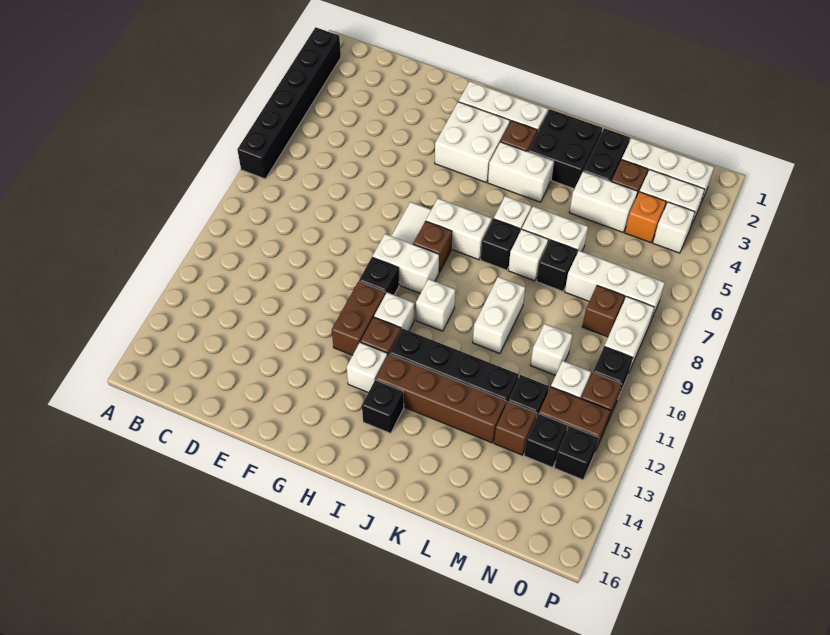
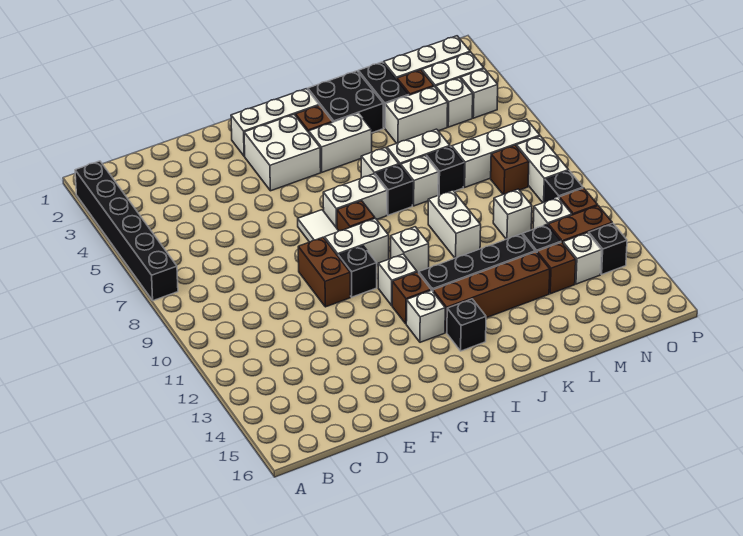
brown 1x2 brick [332,281,385,355] -> brown 1x2 brick moved to [298,237,350,307]
orange 1x1 brick [625,192,666,243] -> white 1x1 brick [436,78,473,127]
black 1x1 brick [524,414,568,468] -> white 1x1 brick [563,233,601,284]

